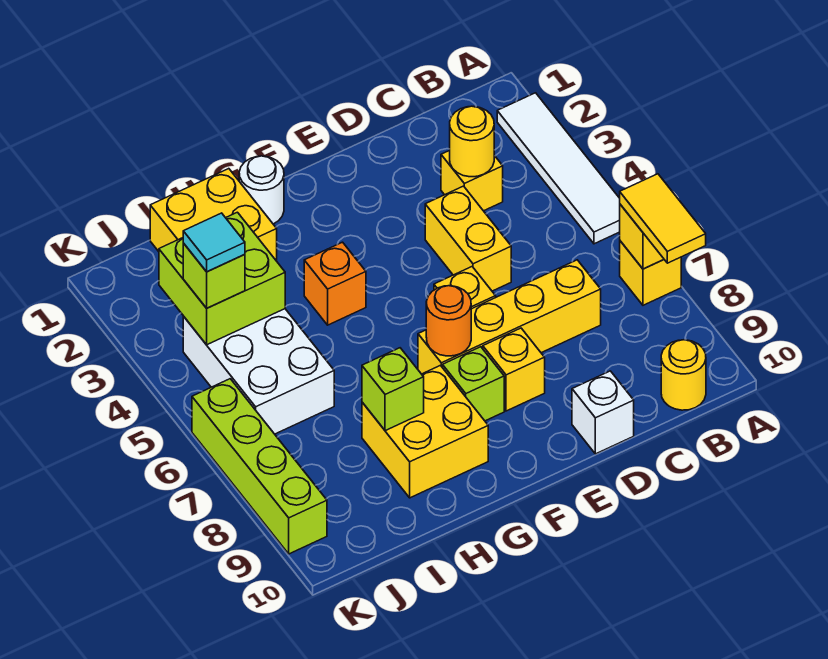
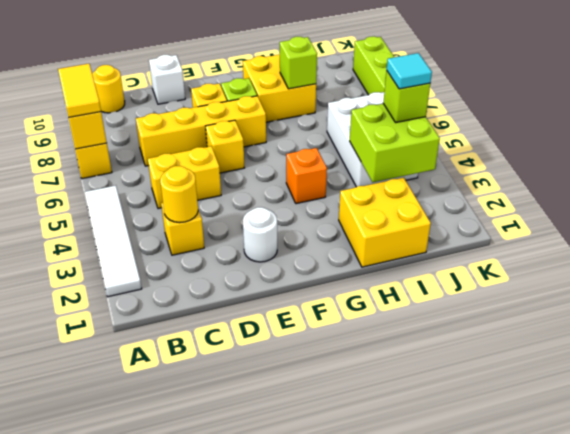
yellow 1x2 brick [425,186,511,291] -> yellow 1x2 brick turned to [148,146,221,209]
orange 1x1 round brick [426,286,471,356] -> none
white 1x1 round brick [239,156,284,224] -> white 1x1 round brick moved to [243,207,277,262]

